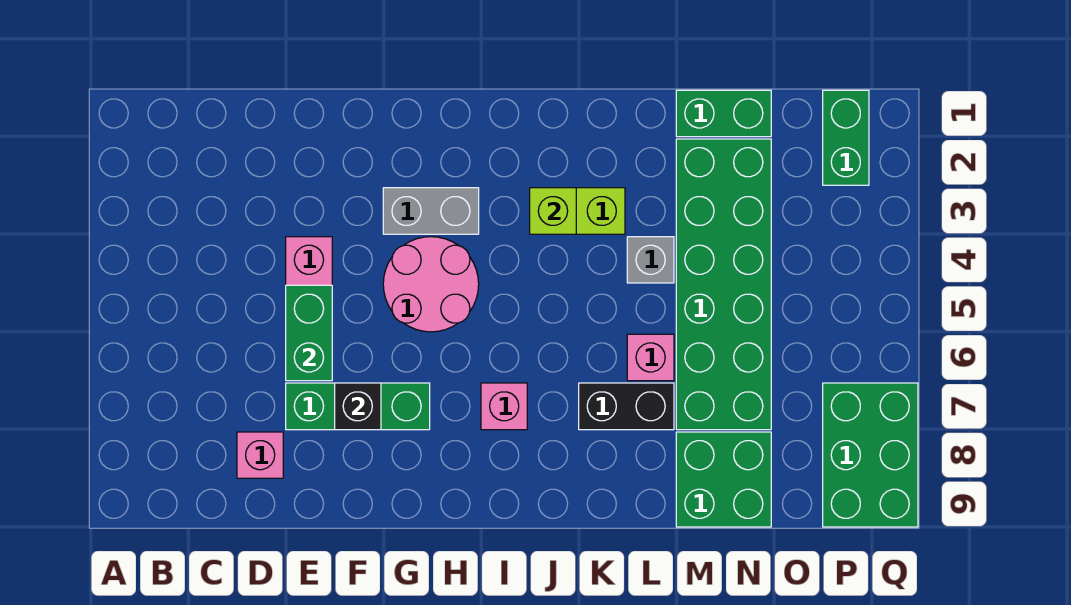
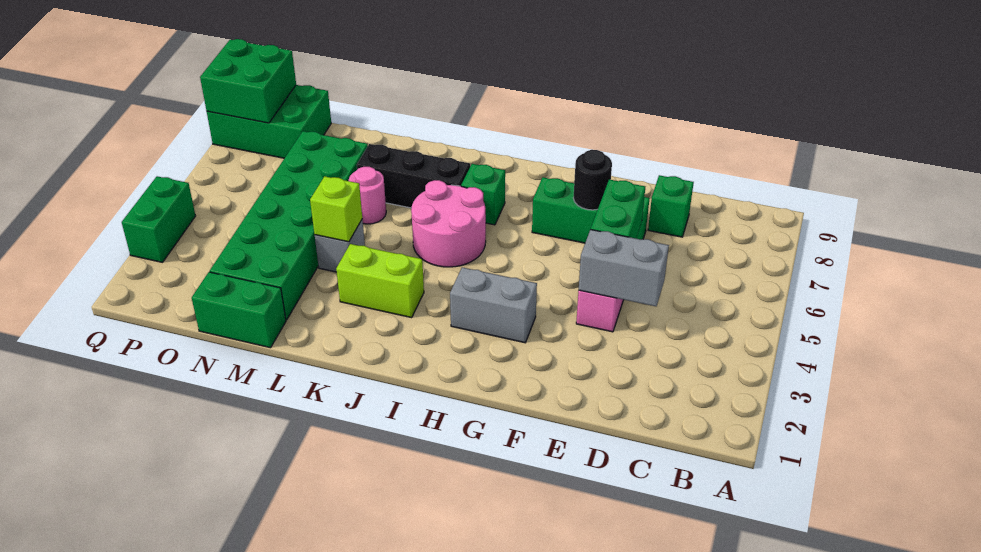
none -> grey 1x2 brick [579,230,669,306]
pink 1x1 brick [237,432,283,478] -> green 1x1 brick [648,175,694,237]
black 1x1 brick [335,383,381,430] -> black 1x1 round brick [573,150,612,210]
pink 2x2 round brick [383,237,479,332] -> pink 2x2 round brick moved to [411,180,486,267]
pink 1x1 brick [481,383,527,430] -> green 1x1 brick [461,164,505,225]
lime 1x1 brick [530,188,576,234] -> lime 1x1 brick moved to [310,176,362,242]
black 1x2 brick [579,383,674,430] -> black 1x3 brick [357,144,470,208]
pink 1x1 brick [627,334,674,381] -> pink 1x1 round brick [349,167,386,224]
green 2x2 brick [676,432,771,527] -> green 2x2 brick moved to [200,39,296,123]
green 1x2 brick [823,90,869,185] -> green 1x2 brick moved to [122,176,195,262]
green 2x3 brick [823,383,918,527] -> green 2x3 brick turned to [207,85,331,158]

